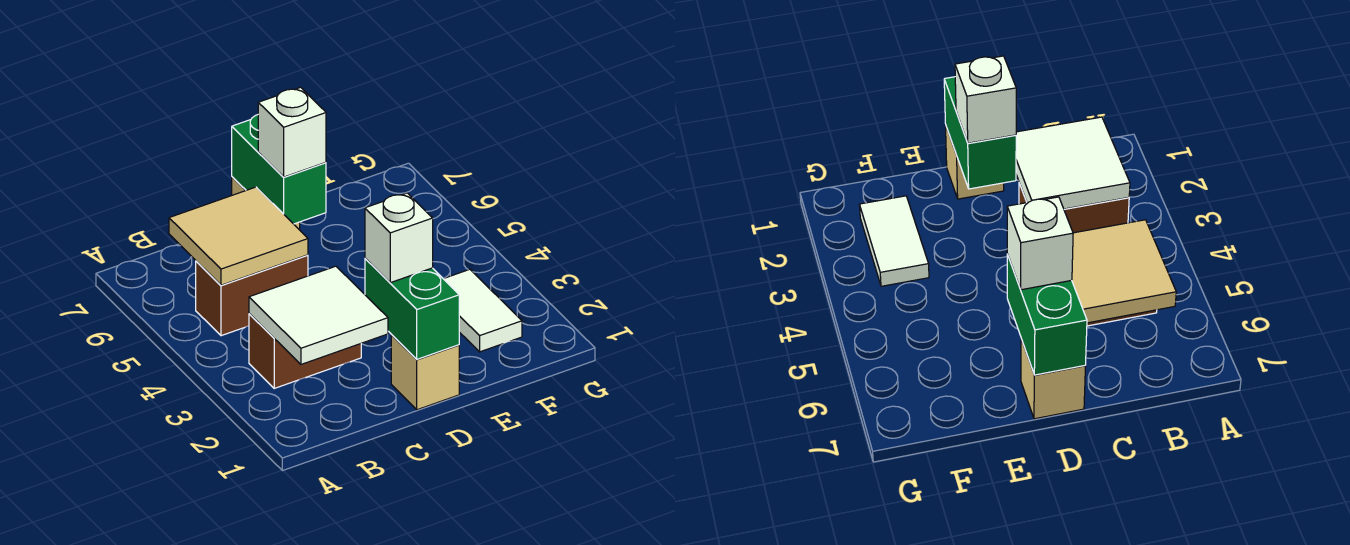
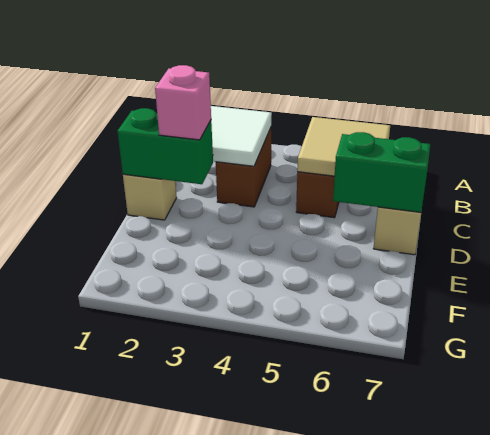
white 1x1 brick [365,193,433,283] -> pink 1x1 brick [155,65,211,140]
white 1x1 brick [258,87,326,177] -> none
white 1x2 tile [443,269,522,352] -> none

